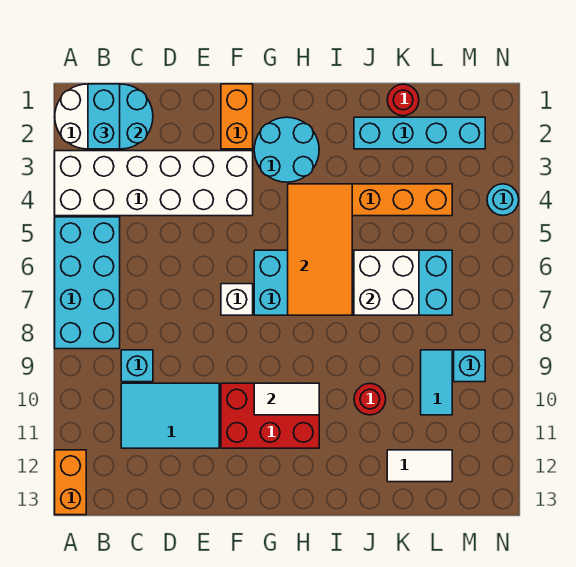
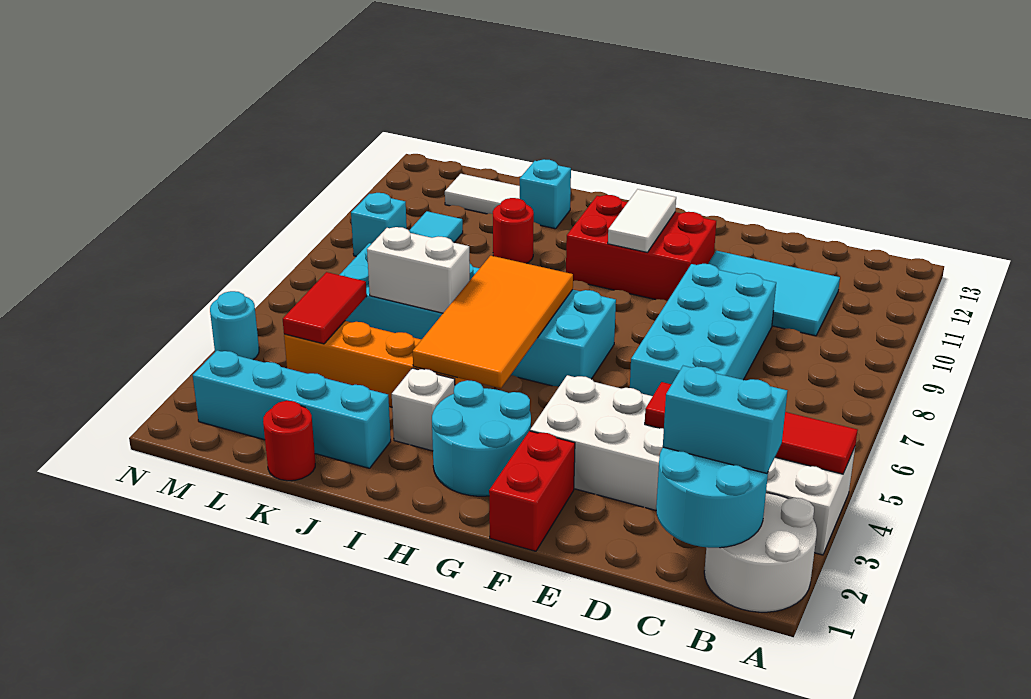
none -> red 1x4 tile [645,382,858,474]
cyan 2x4 brick [55,217,120,349] -> cyan 2x4 brick moved to [630,264,776,396]
orange 1x2 brick [55,450,86,515] -> none
cyan 1x2 brick [88,84,120,149] -> cyan 1x2 brick turned to [663,366,787,473]
cyan 1x1 brick [121,350,153,382] -> cyan 1x1 brick moved to [520,159,571,229]
orange 1x2 brick [221,84,253,149] -> red 1x2 brick [489,431,575,551]
white 1x1 brick [221,284,253,315] -> white 1x1 brick moved to [392,368,455,451]
white 1x2 tile [254,383,319,415] -> white 1x2 tile turned to [608,189,676,252]
white 2x2 brick [354,250,419,315] -> white 1x2 brick [367,227,470,313]
none -> red 1x2 tile [283,272,367,344]

